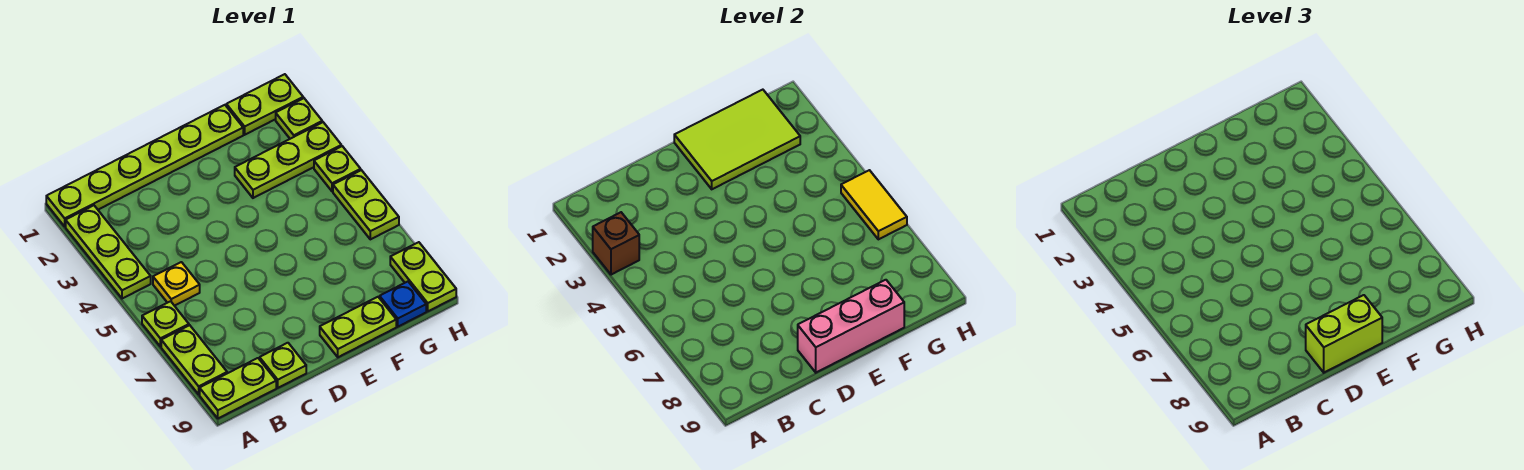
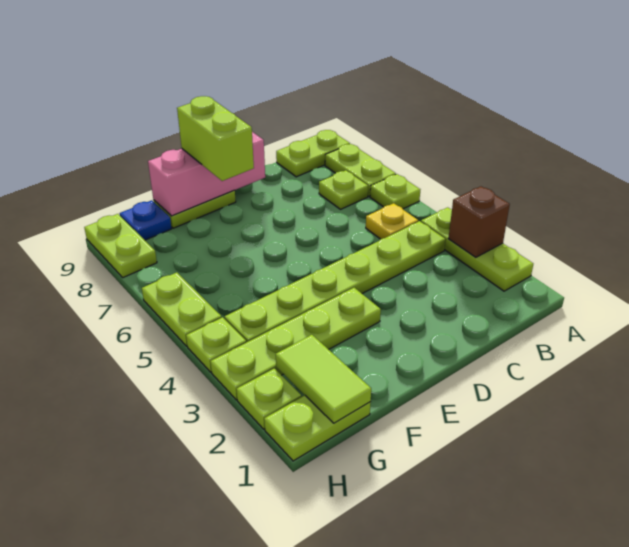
lime 1x6 plate [46,105,243,226] -> lime 1x6 plate moved to [224,221,446,342]
lime 1x1 plate [260,343,306,388] -> lime 1x1 plate moved to [319,170,368,209]
lime 1x2 brick [1306,295,1382,373] -> lime 1x2 brick turned to [177,96,254,181]
lime 2x3 tile [674,90,800,189] -> lime 1x2 tile [276,335,371,423]
lime 1x3 plate [235,122,341,198] -> lime 1x4 plate [210,288,381,400]
yellow 1x2 tile [841,170,907,239] -> none

